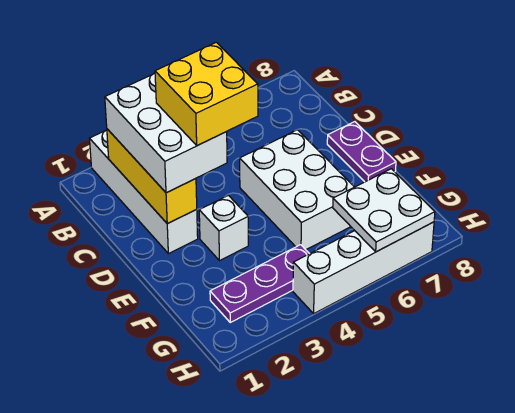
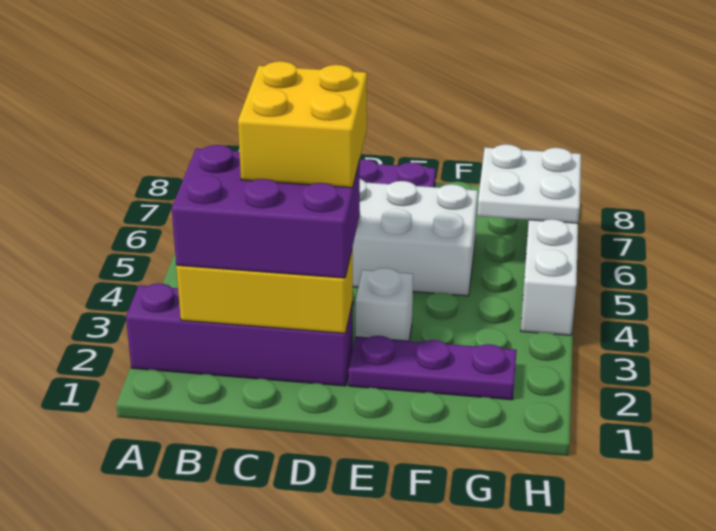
white 1x4 brick [90,130,198,254] -> purple 1x4 brick [126,283,353,386]
white 2x3 brick [105,73,227,193] -> purple 2x3 brick [172,145,360,278]
purple 1x3 plate [210,245,309,322] -> purple 1x3 plate turned to [348,336,517,400]

